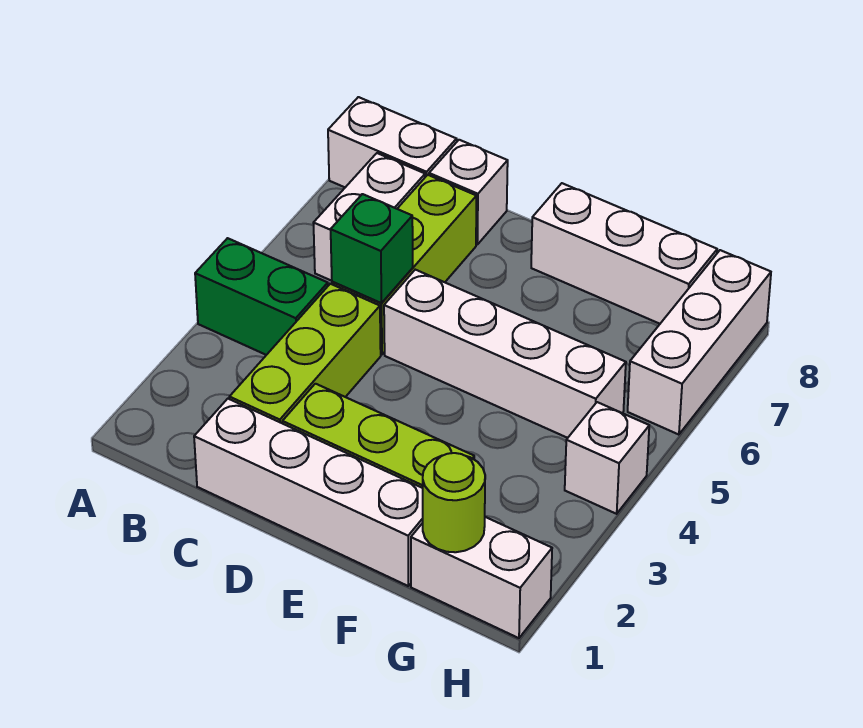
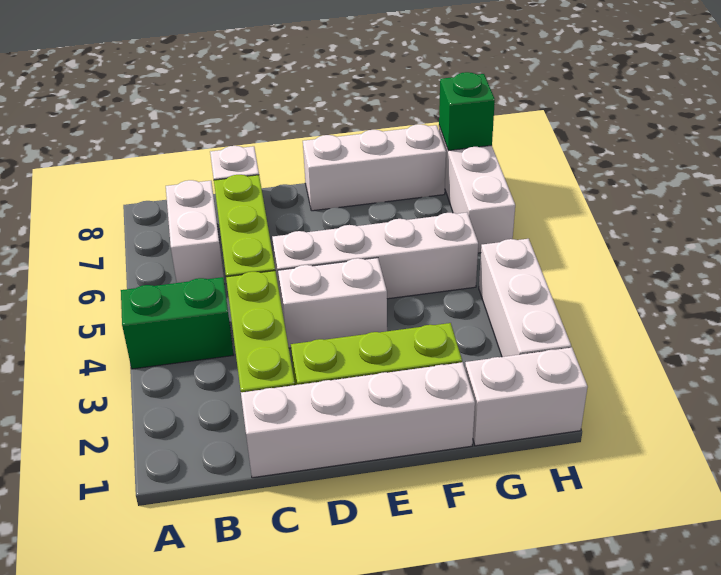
white 1x2 brick [328,97,457,187] -> white 1x2 brick moved to [278,258,387,348]
green 1x1 brick [331,194,413,303] -> green 1x1 brick moved to [439,72,495,151]
lime 1x1 round brick [423,453,485,552] -> none
white 1x1 brick [565,402,649,514] -> white 1x3 brick [479,239,571,357]

